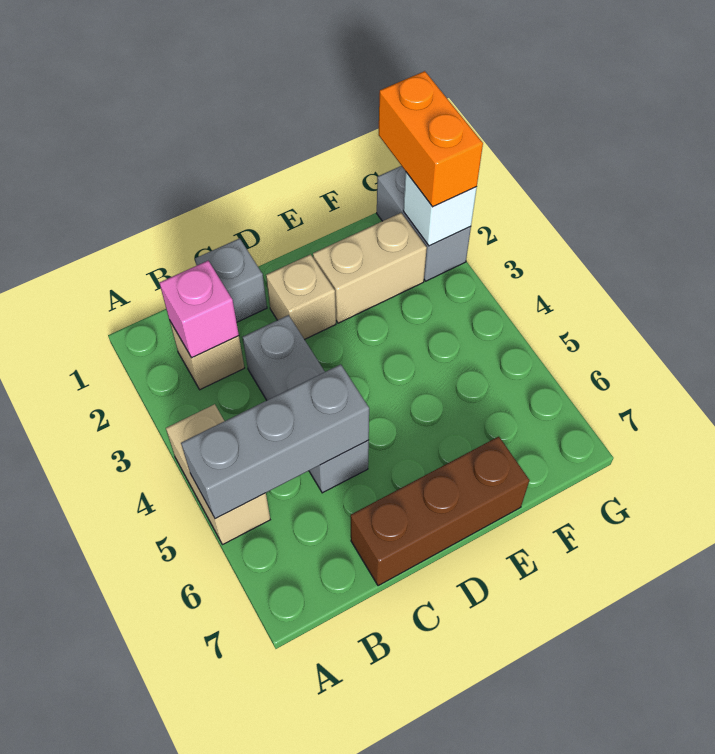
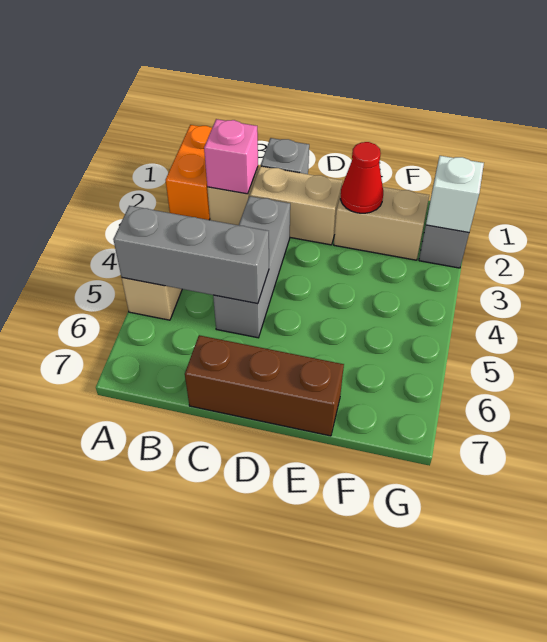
tan 1x1 brick [266,254,336,340] -> tan 1x2 brick [250,166,343,245]
none -> red 1x1 cone [341,142,383,213]
orange 1x2 brick [379,71,483,207] -> orange 1x2 brick moved to [166,125,212,220]

